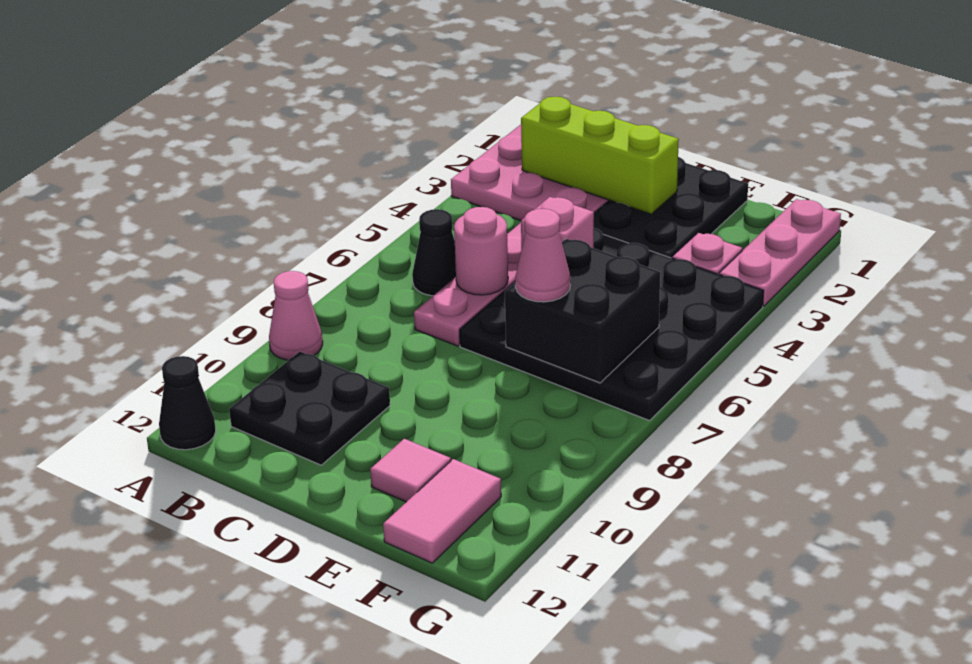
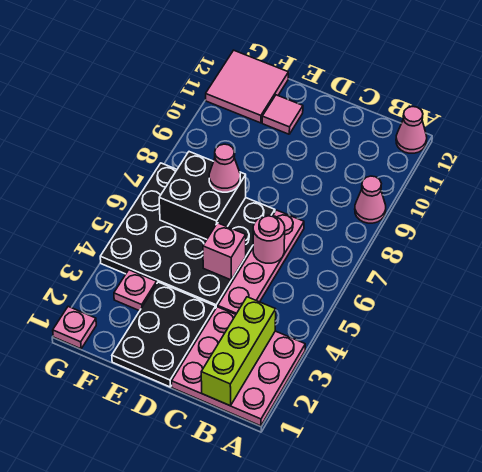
black 1x1 cone [159,356,216,450] -> pink 1x1 cone [396,107,427,153]
lime 1x3 brick [521,97,679,214] -> lime 1x3 brick turned to [201,297,276,406]
black 1x1 cone [412,209,456,296] -> none
black 2x2 plate [229,352,390,465] -> none
pink 1x2 tile [383,459,501,563] -> pink 2x2 tile [206,50,288,123]
pink 1x3 plate [719,199,841,306] -> pink 1x1 plate [53,306,96,349]

